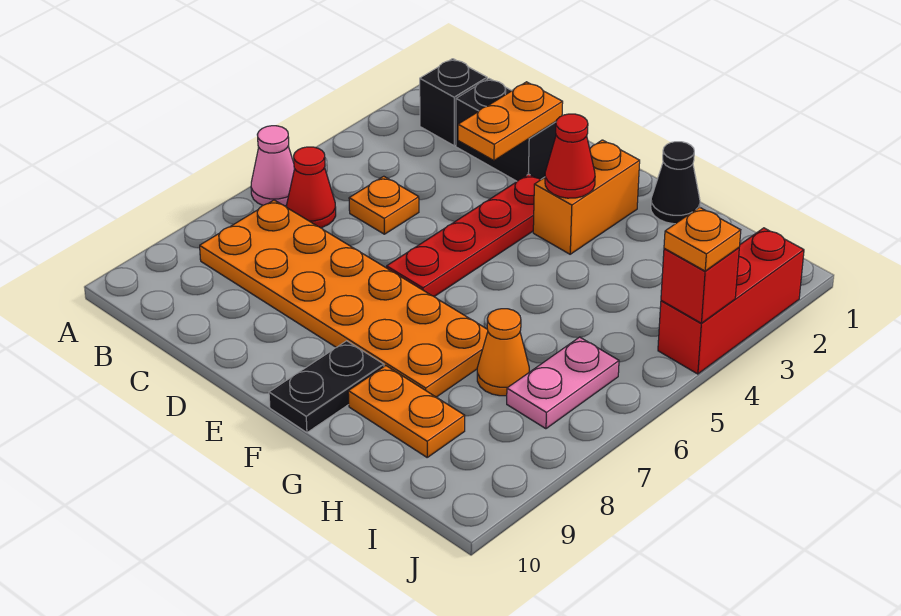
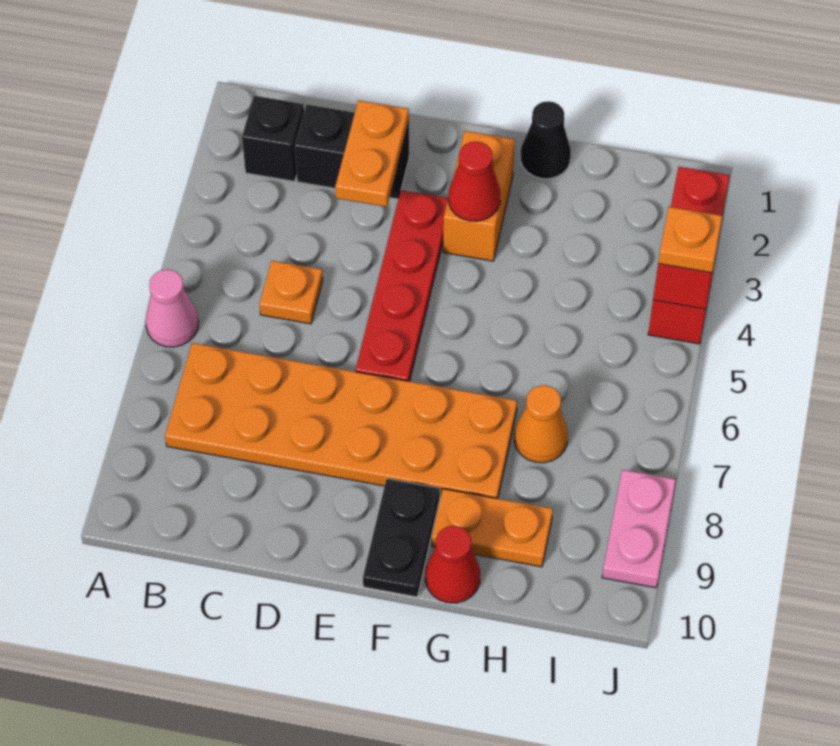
red 1x1 cone [287,147,336,228] -> red 1x1 cone moved to [425,526,480,603]
pink 1x2 plate [507,337,619,429] -> pink 1x2 plate moved to [602,470,676,588]

